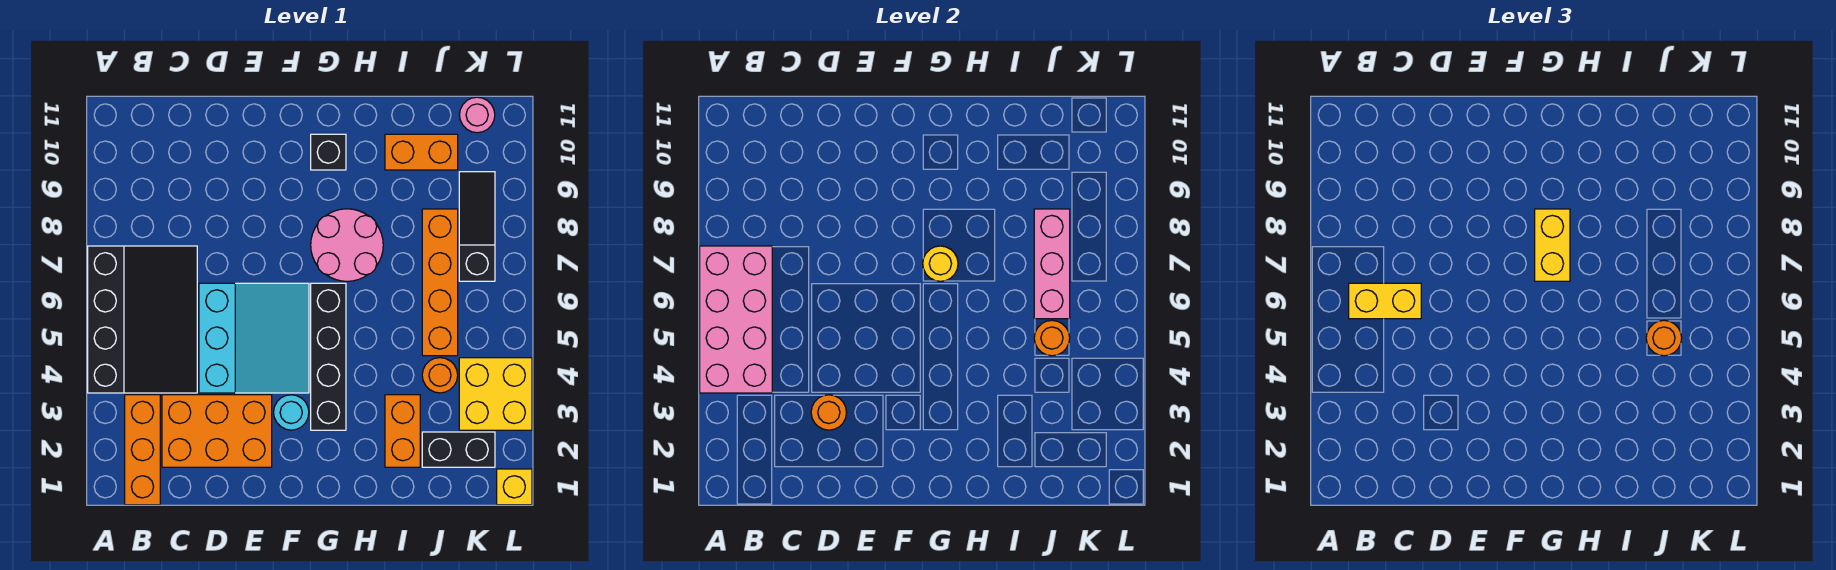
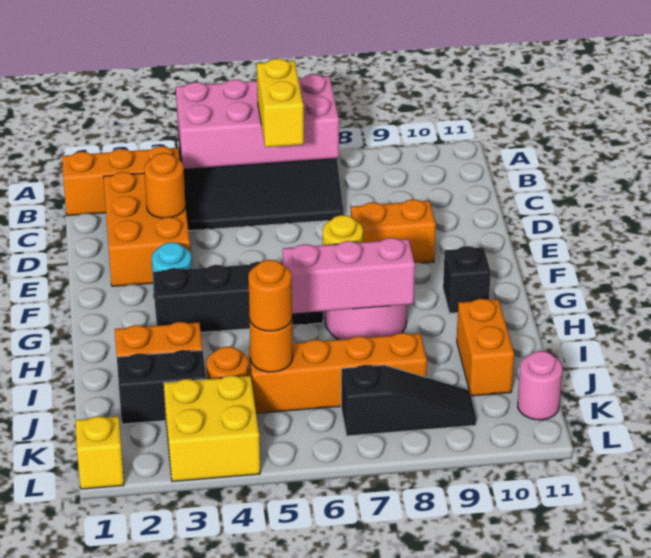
cyan 3x3 slope [199,283,309,393] -> none
none -> orange 1x2 brick [351,199,436,263]
yellow 1x2 brick [1535,209,1570,281] -> none
black 1x2 brick [422,432,495,467] -> black 1x2 brick turned to [117,350,206,424]
pink 1x3 brick [1034,209,1070,319] -> pink 1x3 brick moved to [283,238,415,314]

